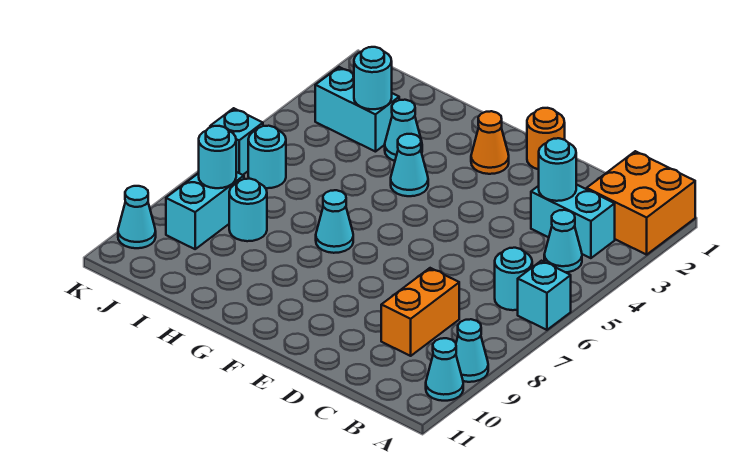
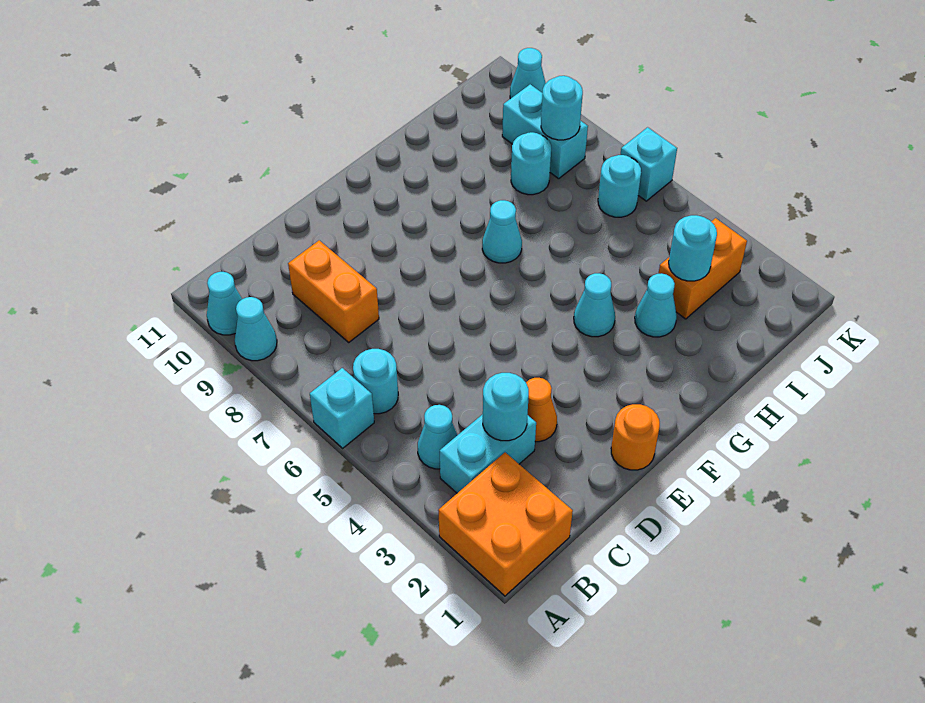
orange 1x1 cone [471,111,509,174] -> orange 1x1 cone moved to [526,378,557,442]
cyan 1x2 brick [315,67,399,152] -> orange 1x2 brick [658,218,747,319]

